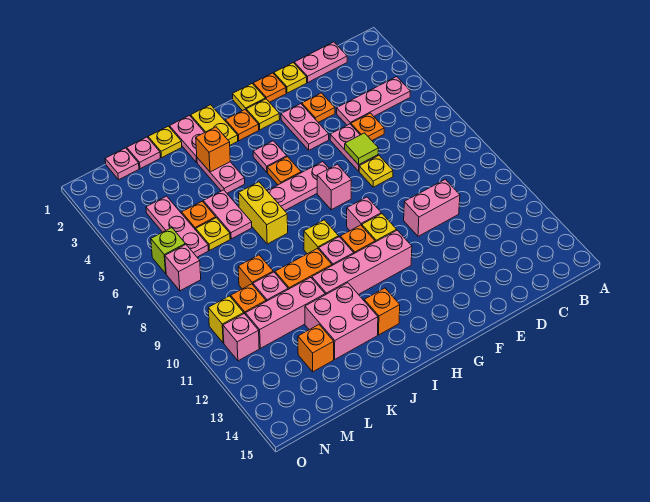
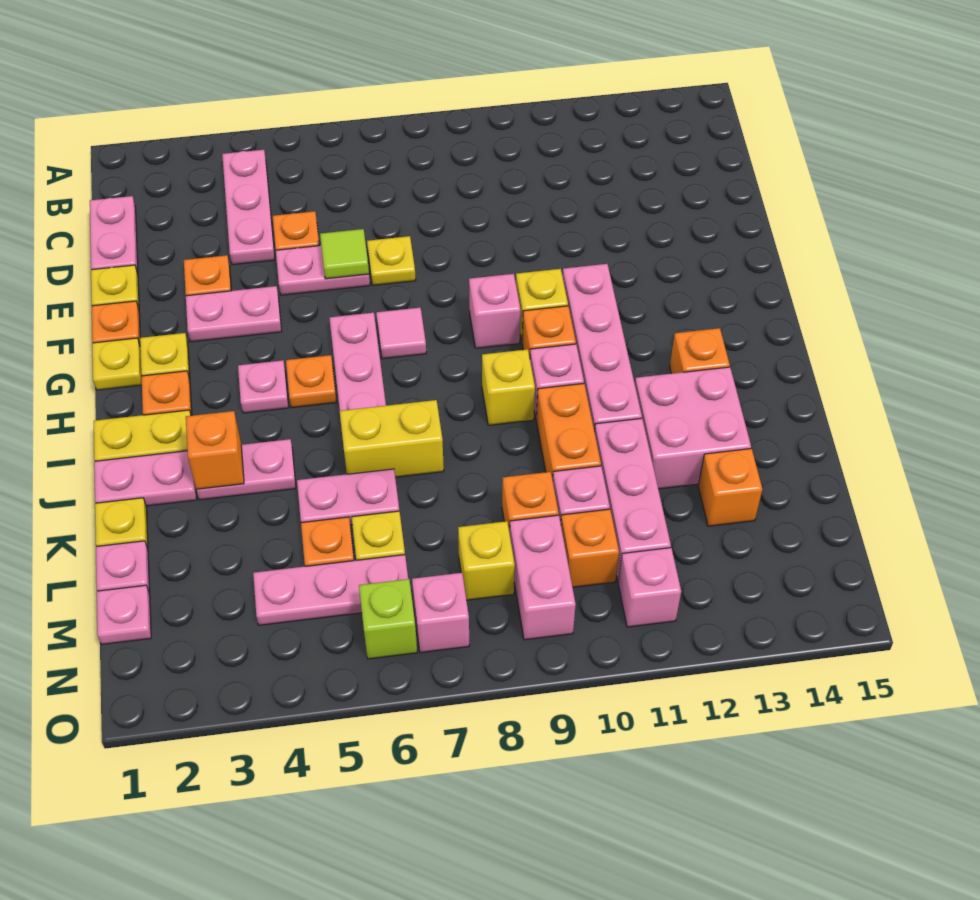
pink 1x2 brick [404,179,460,236] -> pink 1x2 brick moved to [510,515,576,640]
pink 1x1 brick [317,164,351,210] -> pink 1x1 tile [376,308,426,359]
yellow 1x1 brick [208,296,244,343] -> yellow 1x1 brick moved to [458,521,515,600]

